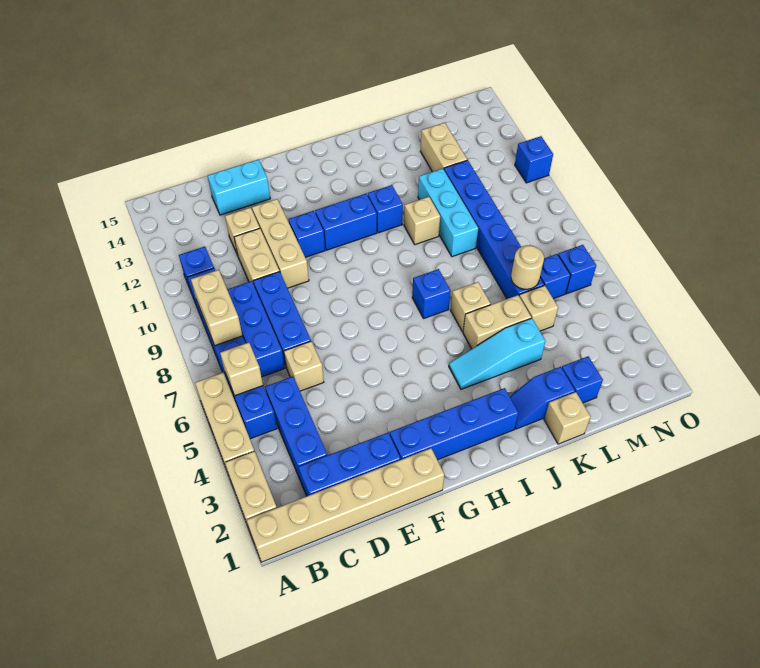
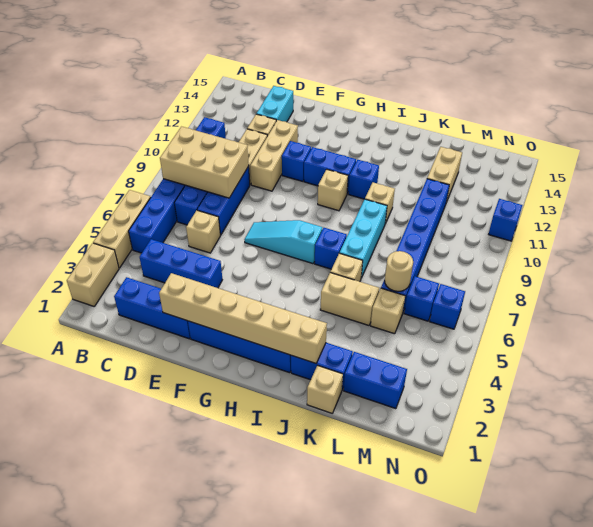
tan 1x6 brick [247,448,444,562] -> tan 1x6 brick moved to [159,273,327,363]
tan 1x1 brick [220,343,263,396] -> tan 1x1 brick moved to [318,169,348,211]
tan 1x2 brick [191,270,242,345] -> tan 2x3 brick [160,127,249,198]
blue 1x3 brick [265,377,327,481] -> blue 1x3 brick turned to [140,239,222,288]
cyan 1x2 brick [208,159,270,215] -> cyan 1x2 brick turned to [256,86,293,122]
cyan 1x3 slope [449,318,545,389] -> cyan 1x3 slope moved to [244,220,322,264]
blue 1x2 slope [510,367,575,429] -> blue 1x2 brick [291,343,353,390]
cyan 1x3 brick [418,168,478,257] -> cyan 1x3 brick moved to [340,199,387,278]
blue 1x1 brick [562,356,603,403] -> blue 1x2 brick [344,352,407,409]

